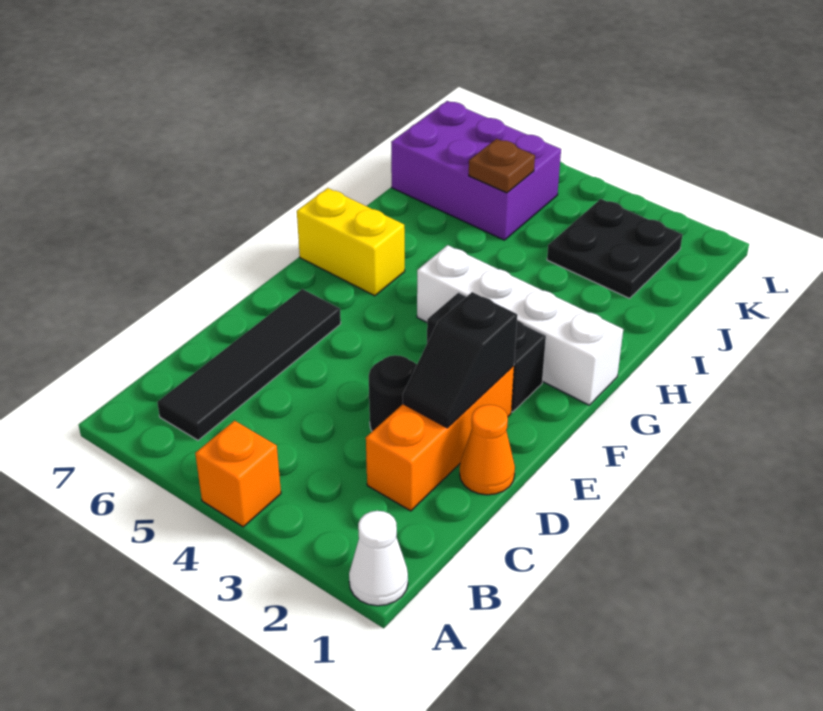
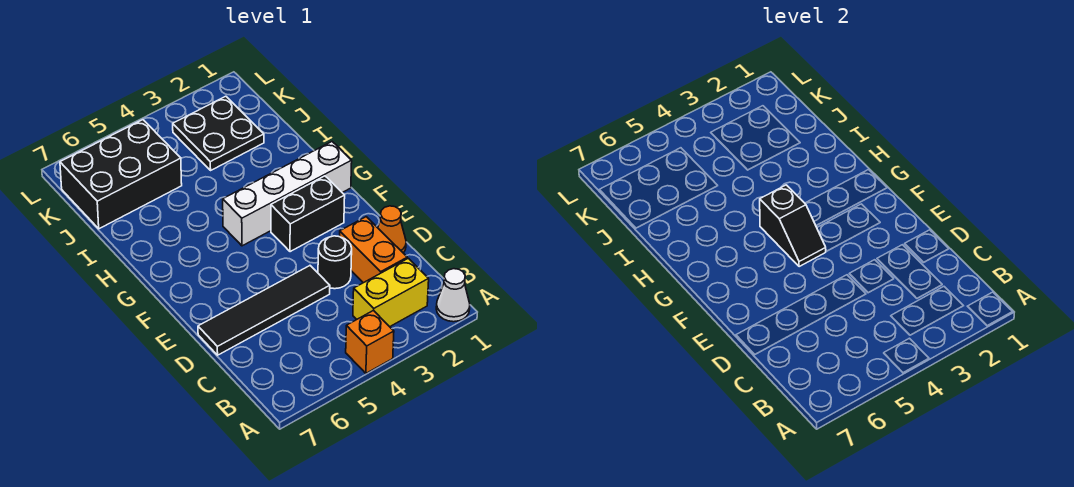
black 1x4 tile [157,289,341,440] -> black 1x4 tile turned to [198,266,330,355]
orange 1x3 brick [366,366,514,511] -> orange 1x2 brick [340,217,407,283]
black 1x2 slope [403,292,517,428] -> black 1x2 slope moved to [760,185,826,267]
yellow 1x2 brick [297,188,405,296] -> yellow 1x2 brick moved to [353,258,429,327]
purple 2x3 brick [391,101,561,240] -> black 2x3 brick [60,120,182,229]
brown 1x1 plate [469,139,535,193] -> none

